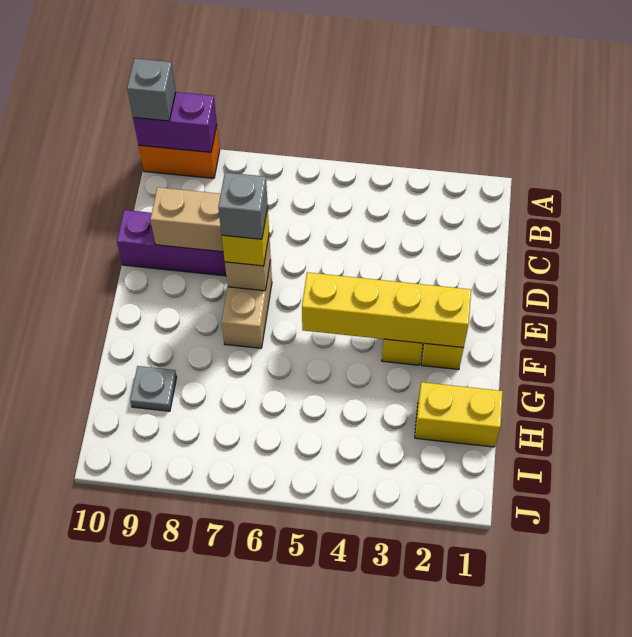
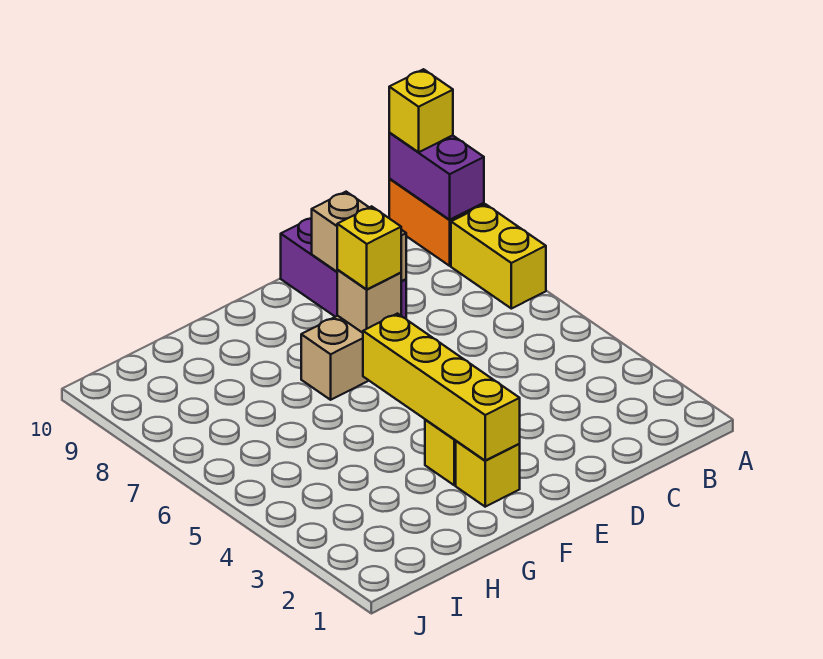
grey 1x1 brick [127,59,176,121] -> yellow 1x1 brick [389,69,453,152]
grey 1x1 brick [218,173,268,239] -> none
yellow 1x2 brick [415,382,503,447] -> yellow 1x2 brick moved to [451,204,546,309]
grey 1x1 plate [130,366,177,411] -> none

